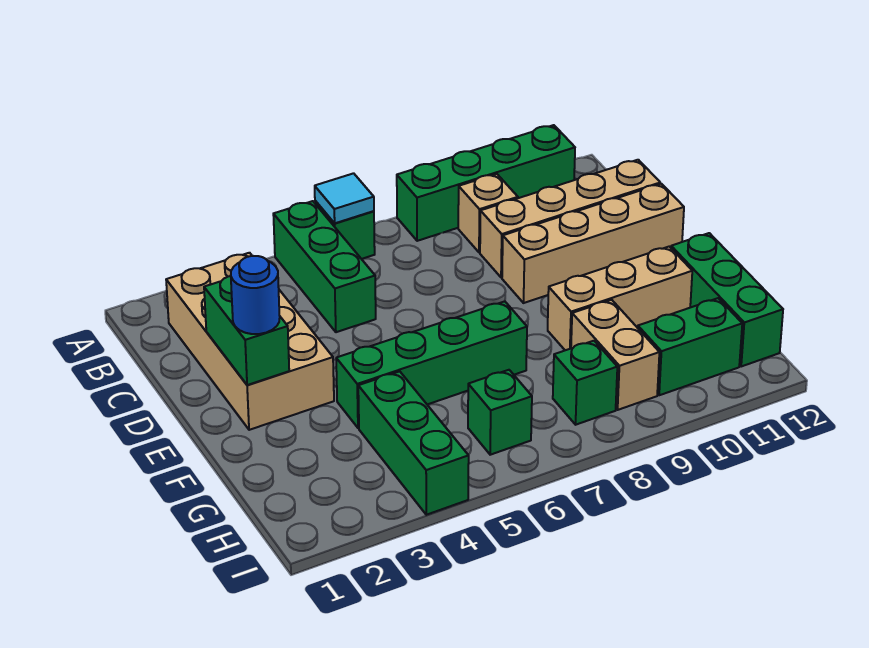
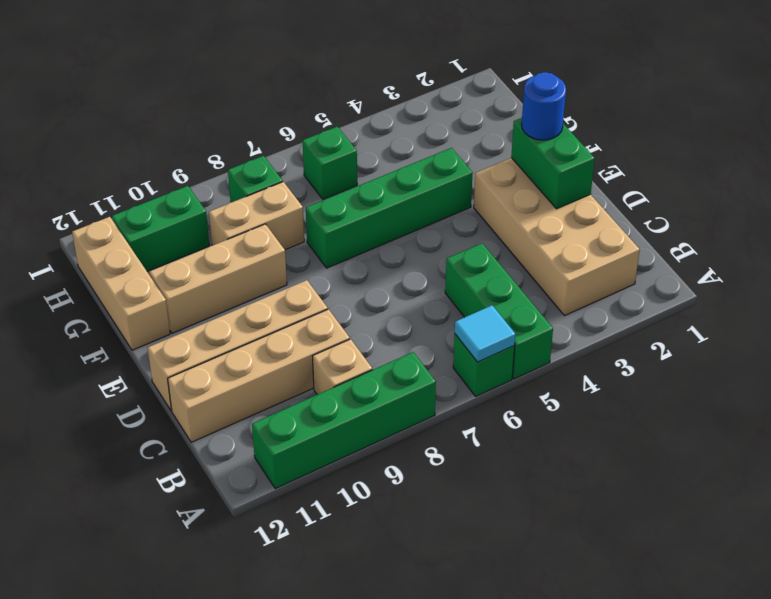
green 1x3 brick [671,233,783,366] -> tan 1x3 brick [72,217,170,350]
green 1x3 brick [358,371,469,515] -> none
tan 1x2 brick [571,300,659,410] -> tan 1x2 brick turned to [209,182,304,250]

